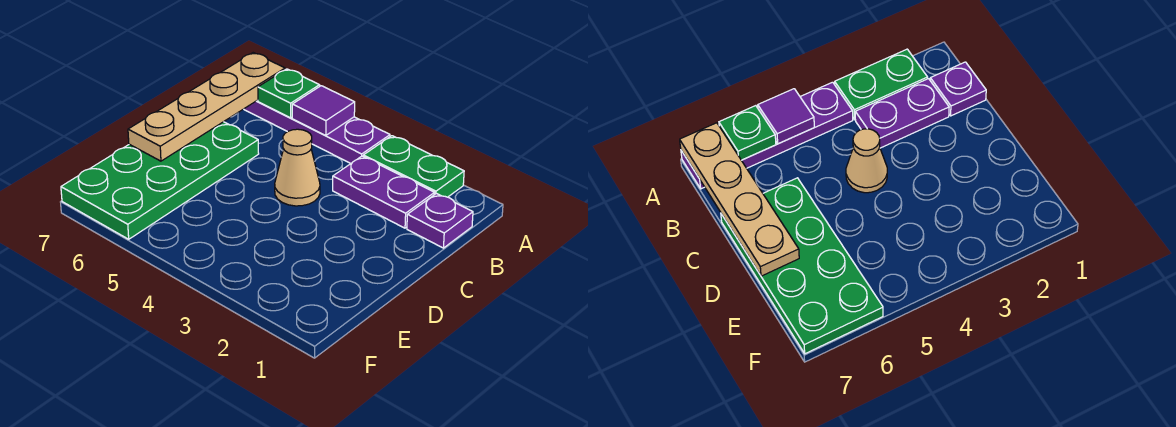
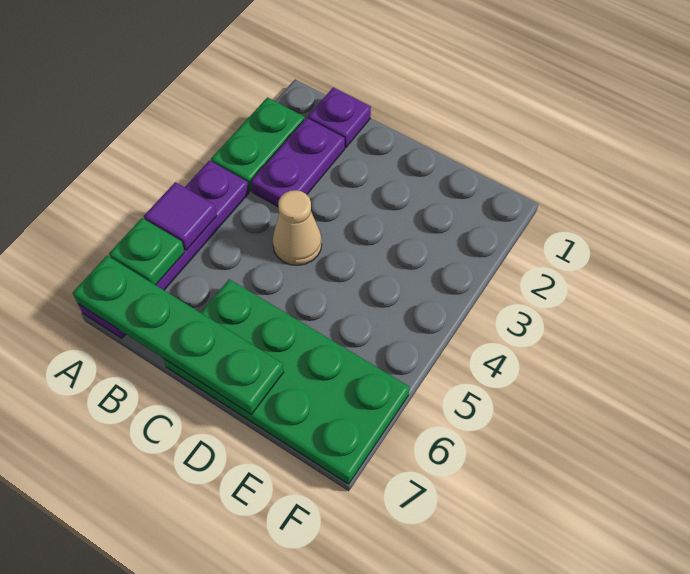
tan 1x4 plate [128,53,285,161] -> green 1x4 plate [73,256,284,414]

